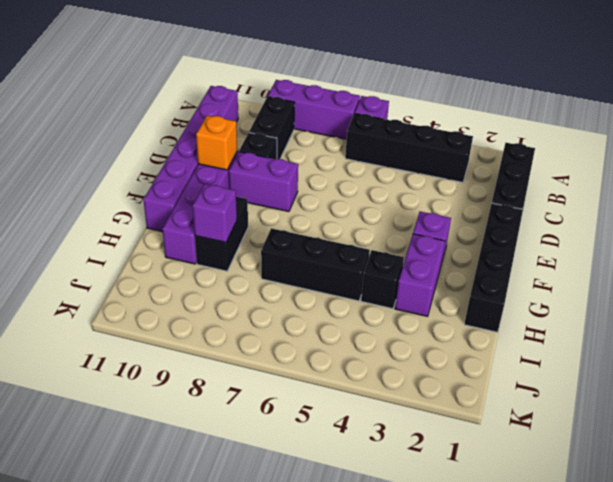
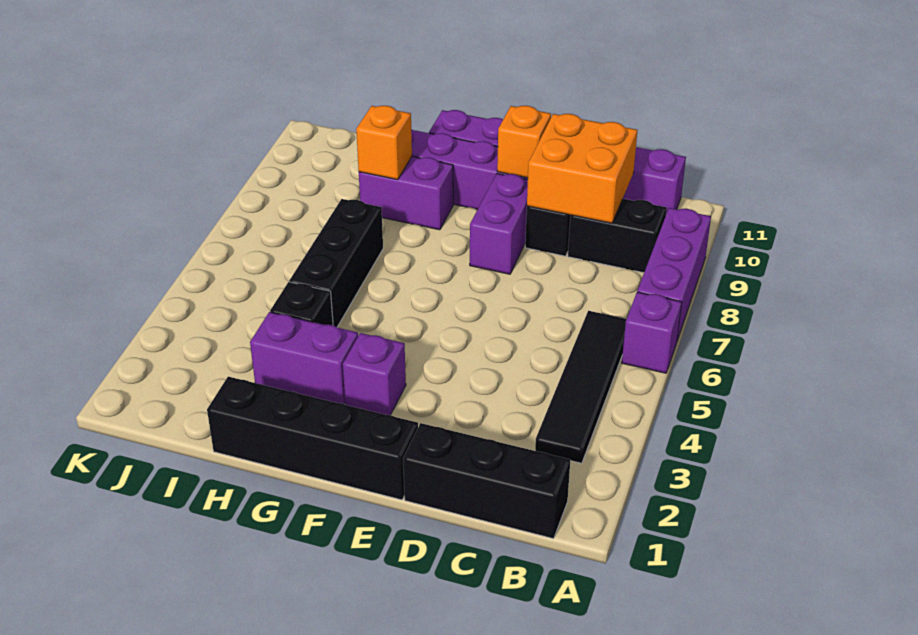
black 1x4 brick [345,113,473,182] -> black 1x4 tile [535,311,626,463]
none -> orange 2x2 brick [527,114,637,223]
black 1x2 brick [195,196,248,271] -> purple 1x2 brick [359,157,453,230]
purple 1x1 brick [193,184,237,242] -> orange 1x1 brick [356,106,412,180]

